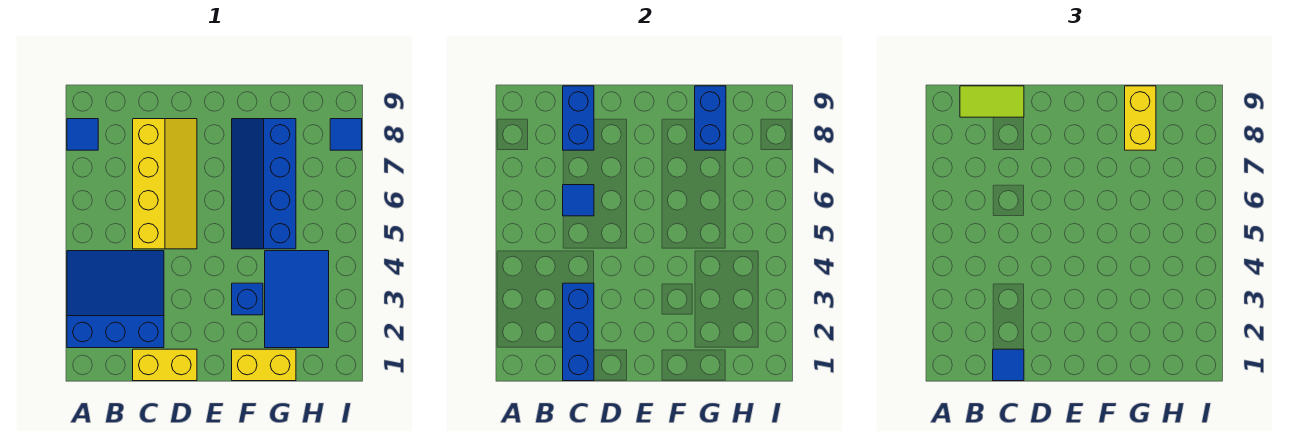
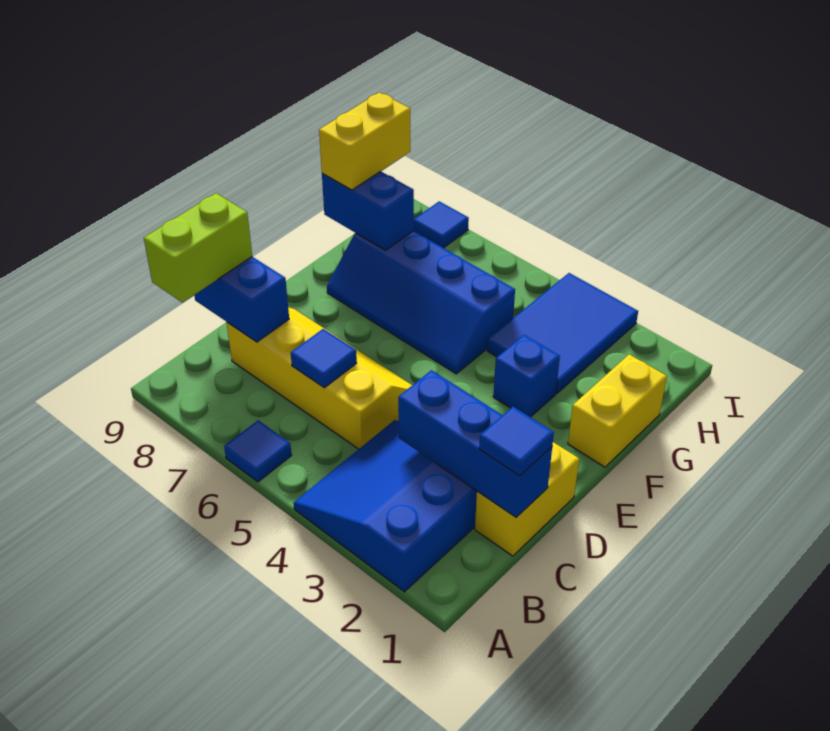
blue 1x1 tile [67,119,98,150] -> blue 1x1 tile moved to [224,420,292,482]
lime 1x2 tile [960,86,1024,117] -> lime 1x2 brick [144,193,252,302]
blue 2x3 tile [265,251,329,348] -> blue 2x3 tile turned to [487,273,638,393]
yellow 1x2 brick [1125,86,1156,150] -> yellow 1x2 brick turned to [319,93,410,190]

